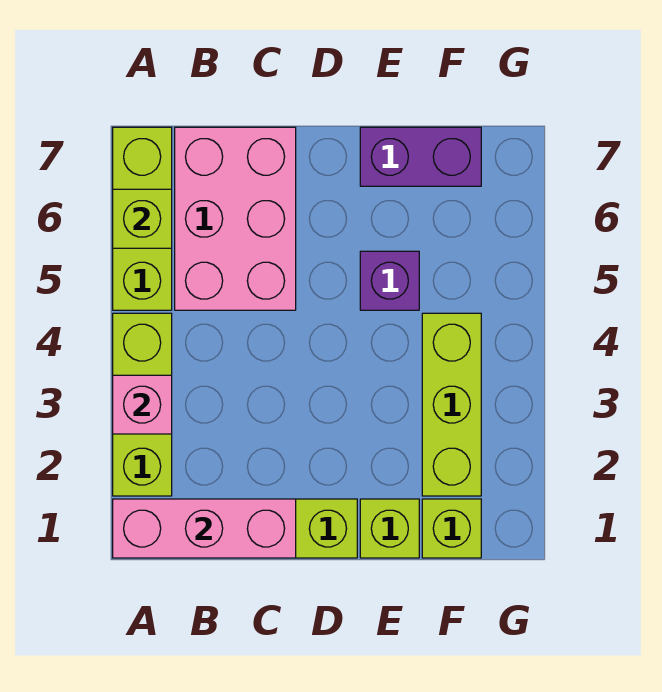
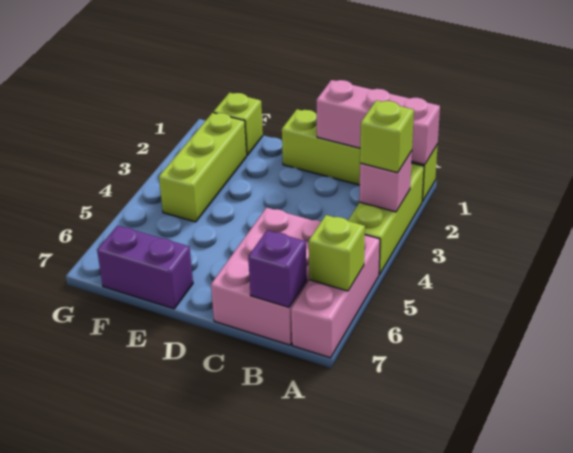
lime 1x3 brick [113,127,172,310] -> pink 1x3 brick [291,235,380,358]
lime 1x1 brick [360,499,419,558] -> lime 1x1 brick moved to [360,100,414,173]
purple 1x1 brick [360,251,419,310] -> purple 1x1 brick moved to [248,230,307,307]

